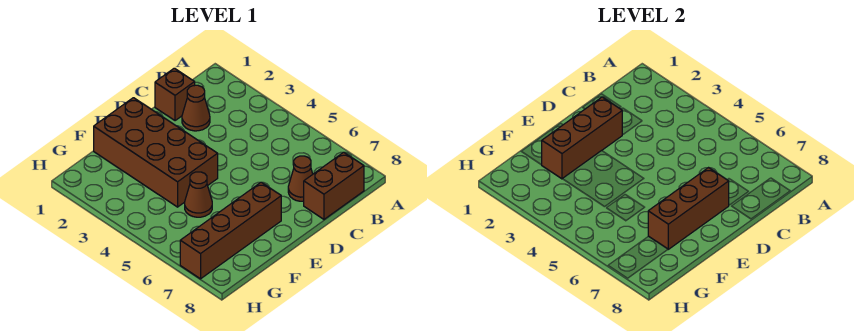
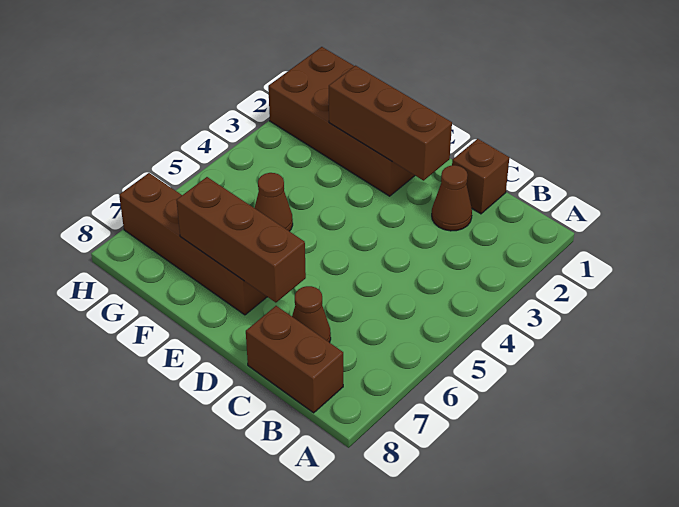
brown 2x4 brick [94,98,218,207] -> brown 2x4 brick turned to [268,47,415,196]

